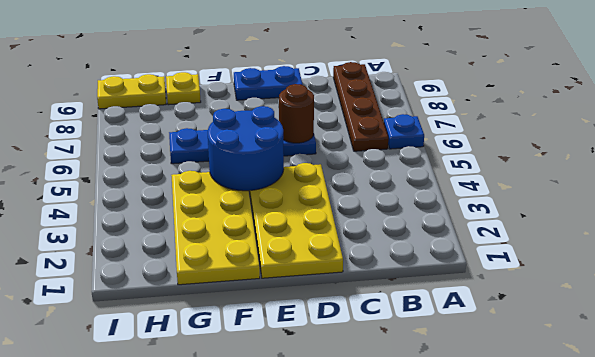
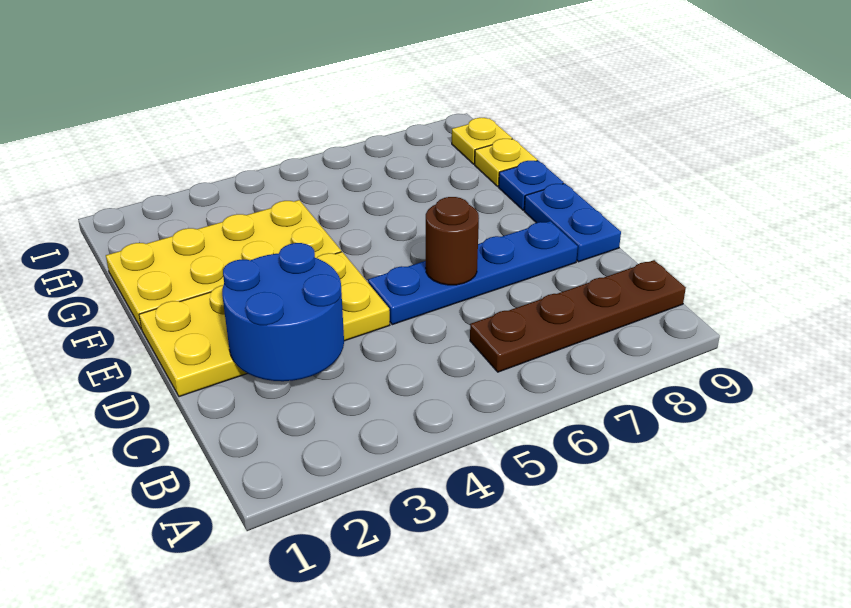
blue 1x1 plate [384,114,424,149] -> blue 1x1 plate moved to [499,161,564,210]
blue 1x4 plate [169,128,316,164] -> blue 1x4 plate turned to [368,221,578,325]
blue 2x2 round brick [208,106,284,191] -> blue 2x2 round brick moved to [222,243,344,381]
yellow 1x2 plate [97,74,166,109] -> yellow 1x1 plate [452,118,512,164]

